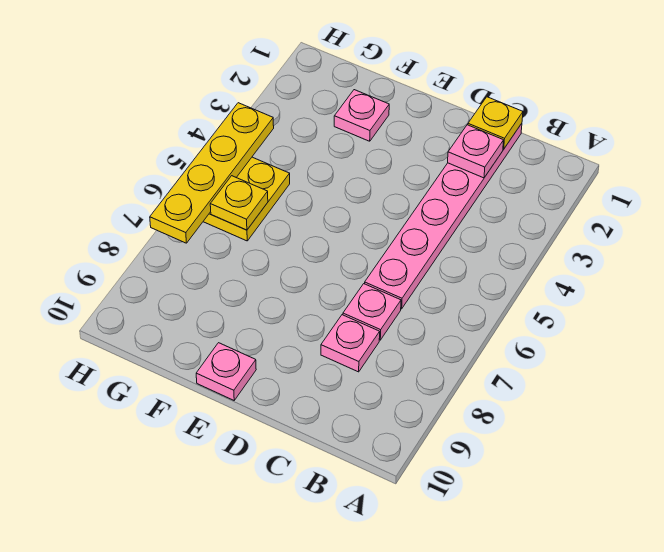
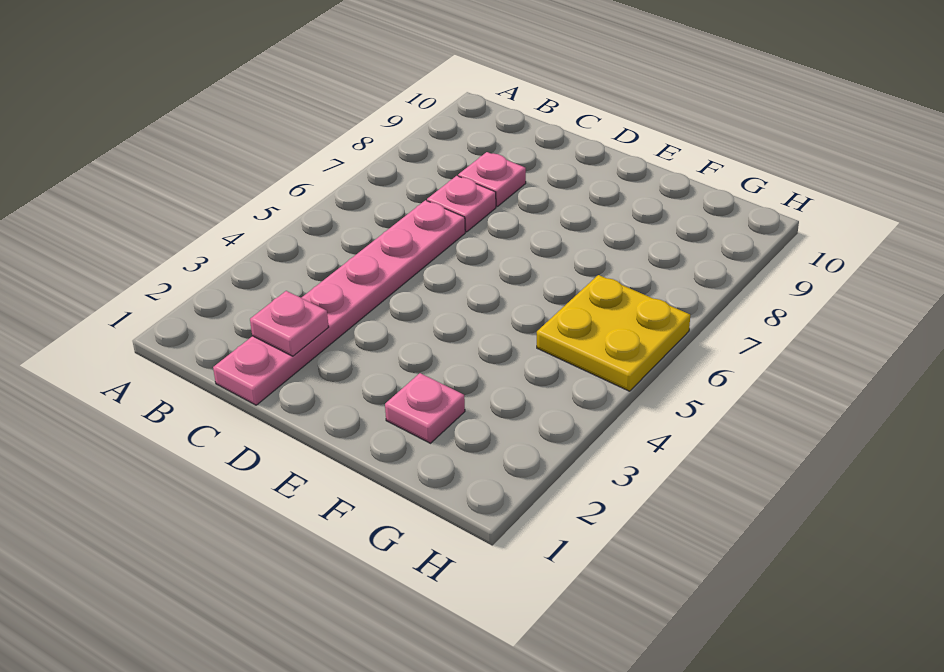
yellow 1x1 plate [468,97,523,149] -> none
pink 1x1 plate [196,343,256,400] -> none
yellow 1x1 plate [210,176,268,230] -> none
yellow 1x4 plate [150,103,274,243] -> none

